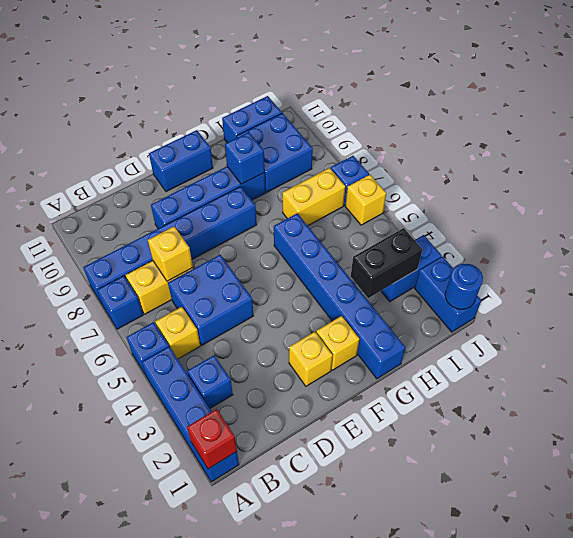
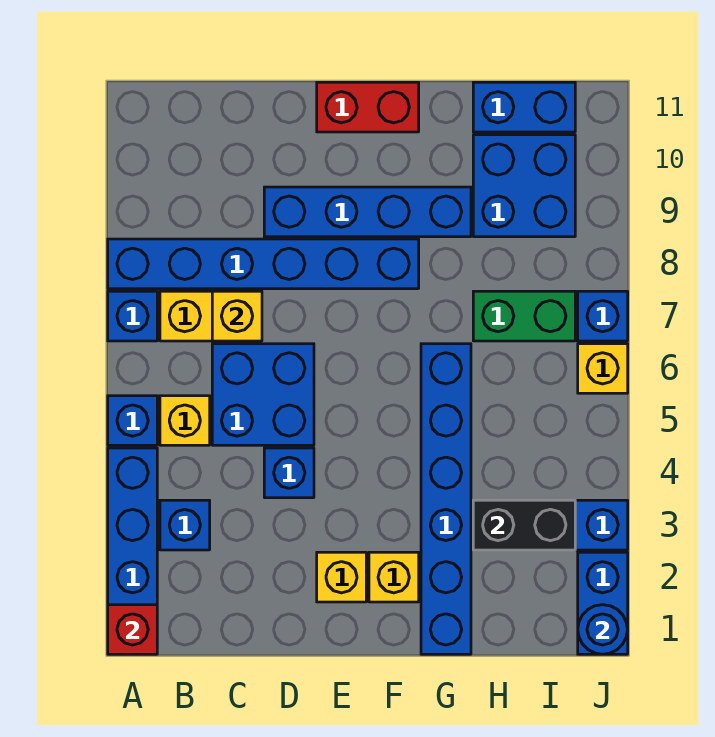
blue 1x2 brick [149,130,213,192] -> red 1x2 brick [317,82,419,132]
blue 1x1 brick [225,132,265,184] -> blue 1x1 brick moved to [264,448,314,498]
yellow 1x2 brick [282,168,345,226] -> green 1x2 brick [473,291,575,341]

